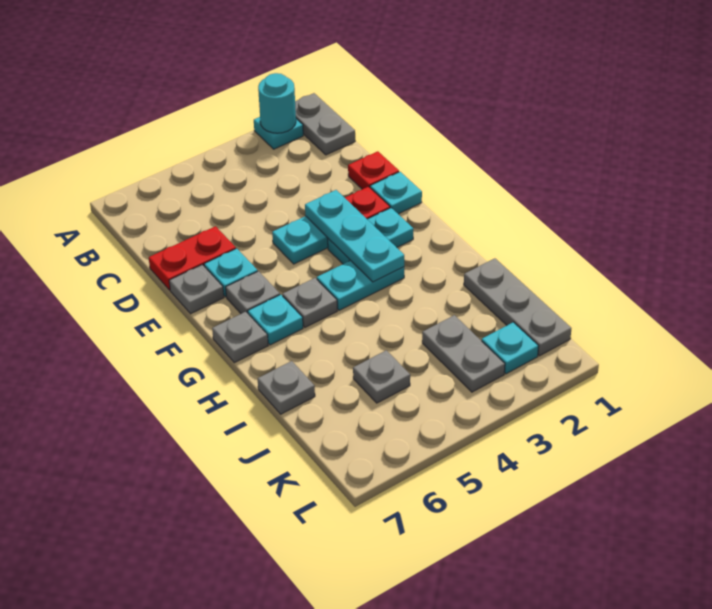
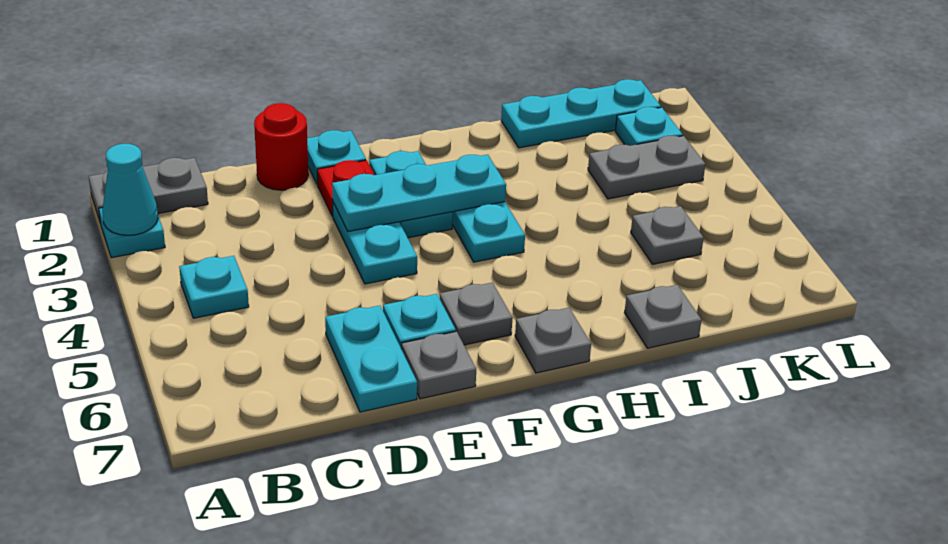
cyan 1x1 round brick [258,73,296,133] -> cyan 1x1 cone [102,144,158,235]
red 1x1 plate [348,151,399,189] -> red 1x1 round brick [254,103,308,190]
red 1x2 plate [149,226,236,290] -> cyan 1x2 plate [325,306,417,412]
grey 1x1 plate [283,278,337,327] -> none
cyan 1x1 plate [248,295,303,345] -> cyan 1x1 plate moved to [179,256,249,318]
grey 1x3 plate [464,258,571,356] -> cyan 1x3 plate [501,79,661,148]

